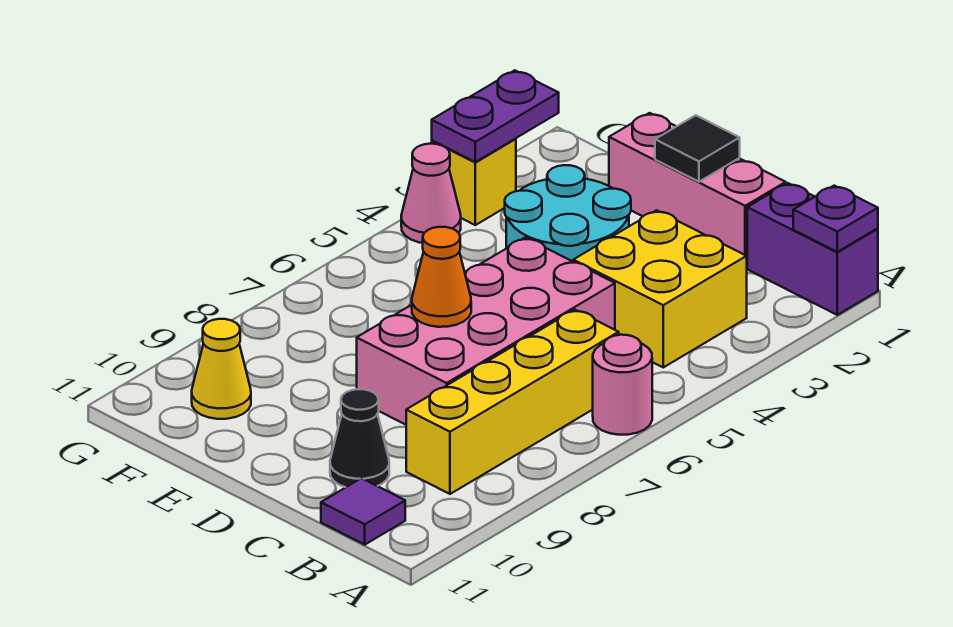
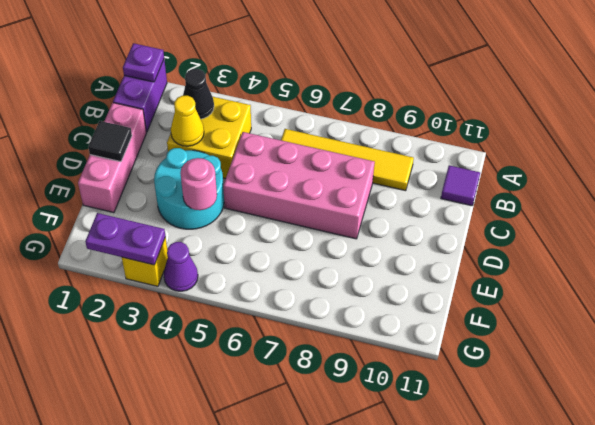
pink 1x1 round brick [593,335,652,435] -> pink 1x1 round brick moved to [180,158,217,210]
yellow 1x4 brick [406,310,619,494] -> yellow 1x4 tile [281,129,414,191]
black 1x1 cone [330,389,389,487] -> black 1x1 cone moved to [183,69,214,119]
orange 1x1 cone [412,227,471,327] -> none
yellow 1x1 cone [192,319,251,419] -> yellow 1x1 cone moved to [171,96,204,146]
pink 1x1 cone [401,144,461,243] -> purple 1x1 cone [164,242,198,291]

